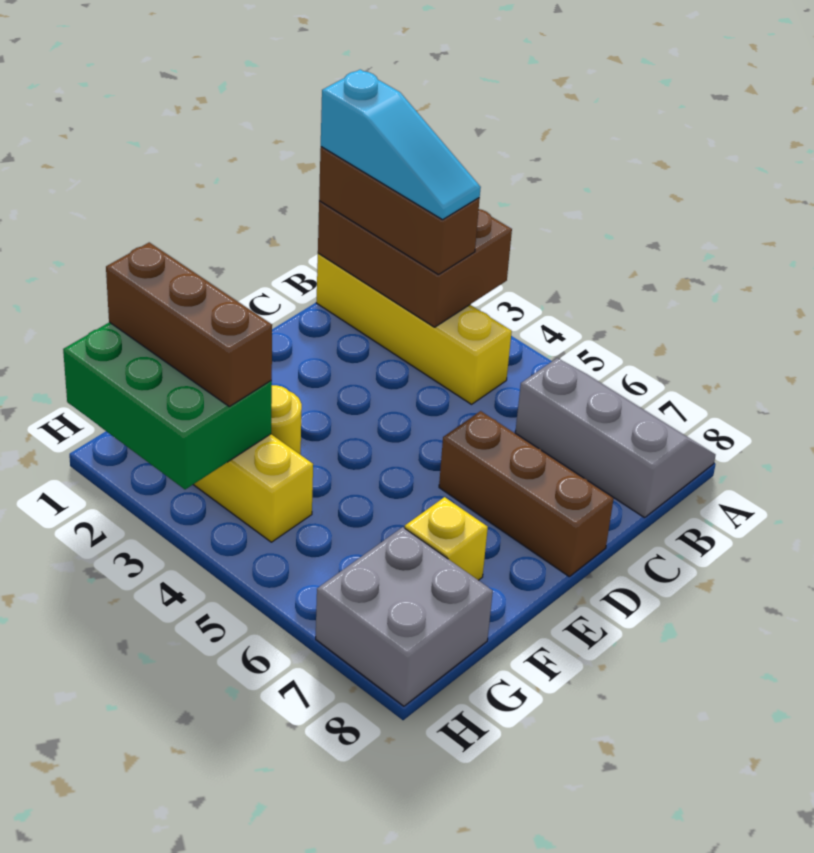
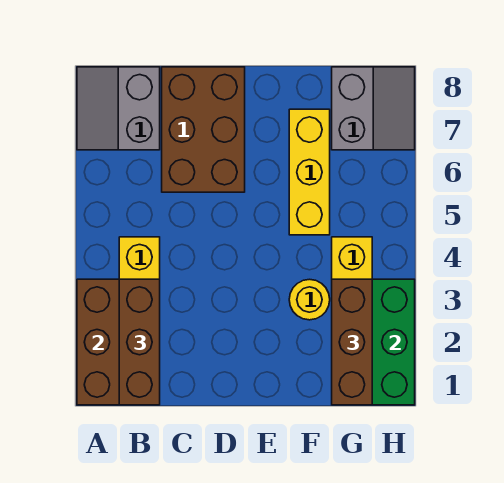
grey 2x3 slope [515,358,715,518] -> grey 2x2 slope [77,67,160,150]
cyan 1x3 slope [321,70,481,220] -> none
brown 1x3 brick [439,411,614,577] -> brown 2x3 brick [162,67,245,192]
yellow 1x1 brick [405,497,488,580] -> yellow 1x3 brick [289,109,330,235]
grey 2x2 brick [316,527,493,706] -> grey 2x2 slope [332,67,415,150]

